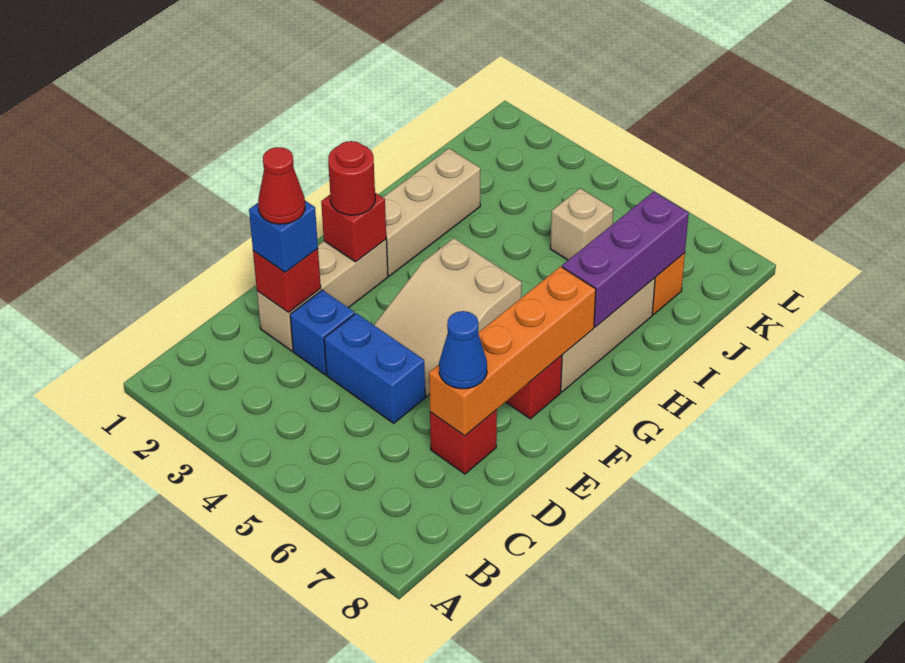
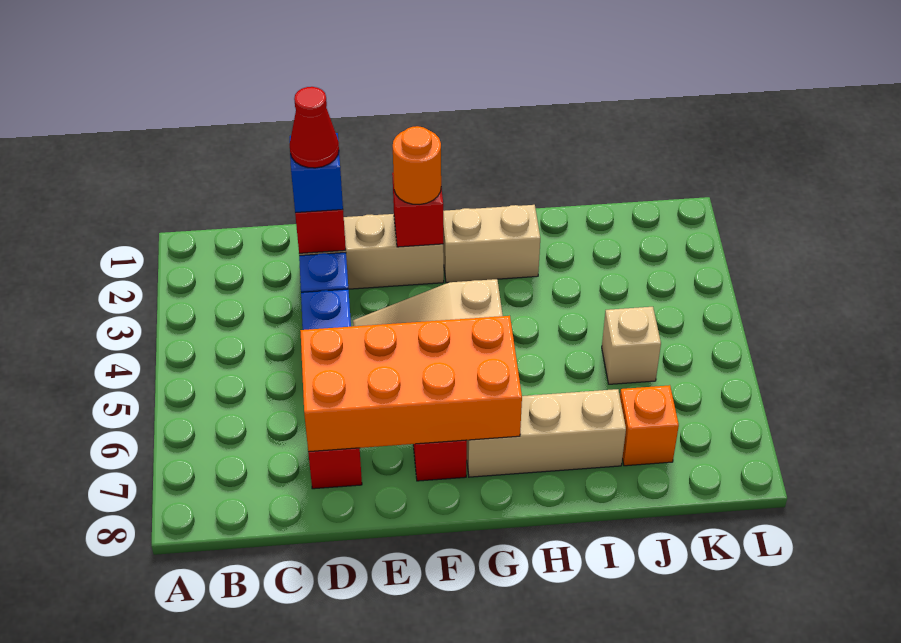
orange 1x4 brick [429,267,596,436] -> orange 2x4 brick [300,316,522,452]
blue 1x1 cone [439,311,487,389] -> none
red 1x1 round brick [328,141,375,215] -> orange 1x1 round brick [393,126,441,205]
tan 1x3 brick [383,149,480,276] -> tan 1x2 brick [443,205,540,283]
purple 1x3 brick [562,192,689,327] -> none

